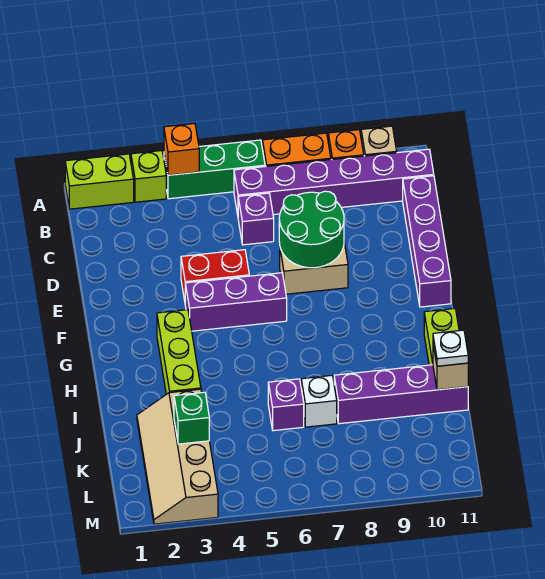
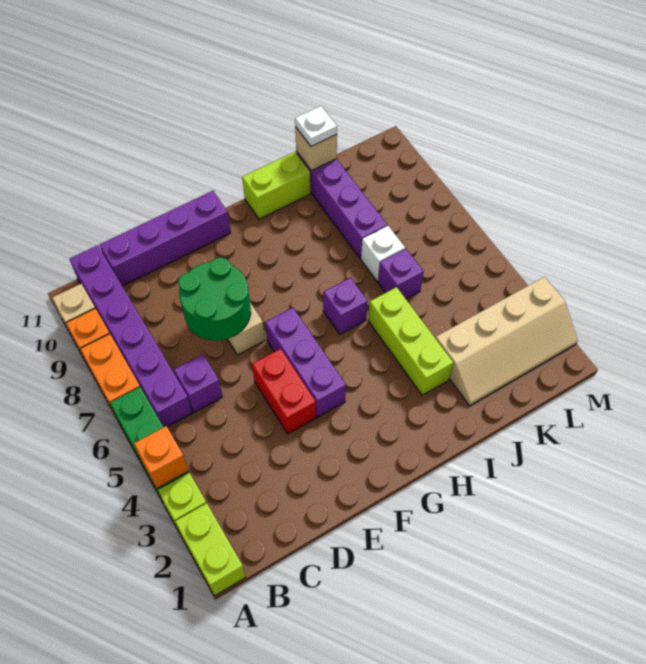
lime 1x3 brick [157,310,201,394] -> lime 1x3 brick turned to [368,287,453,395]
none -> purple 1x1 brick [323,278,368,334]
green 1x1 brick [174,392,209,444] -> none

